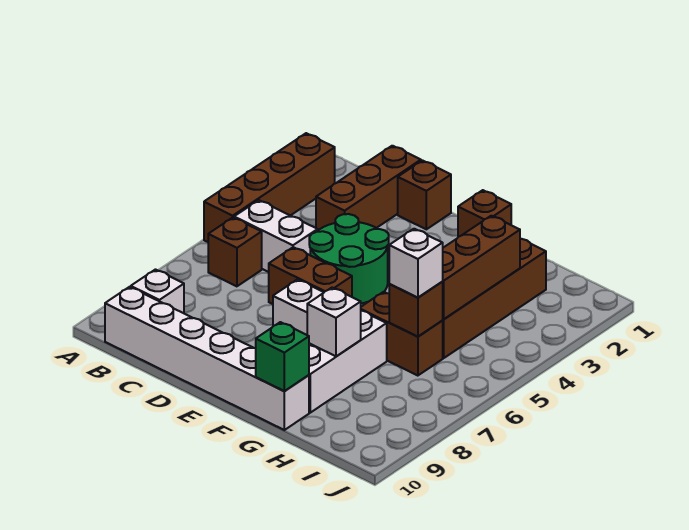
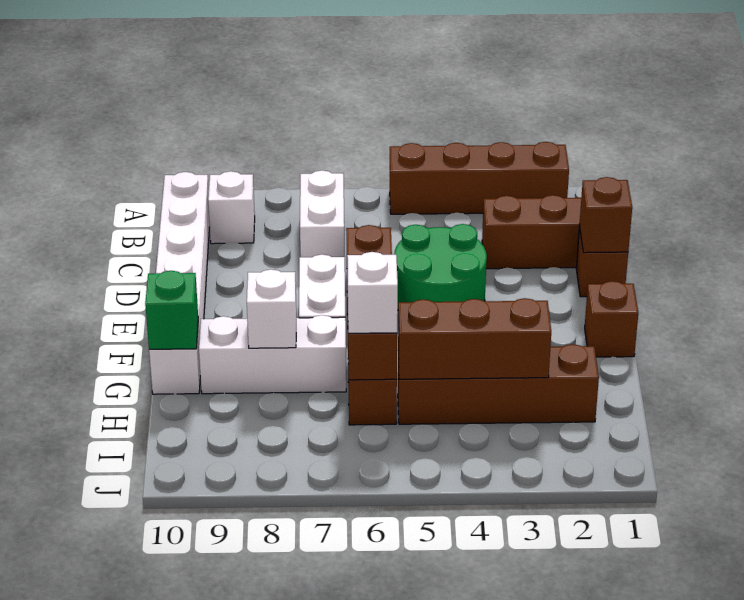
white 1x2 brick [234,200,318,272] -> white 1x2 brick moved to [300,170,345,257]
brown 1x1 brick [208,218,262,286] -> brown 1x1 brick moved to [579,177,632,253]

